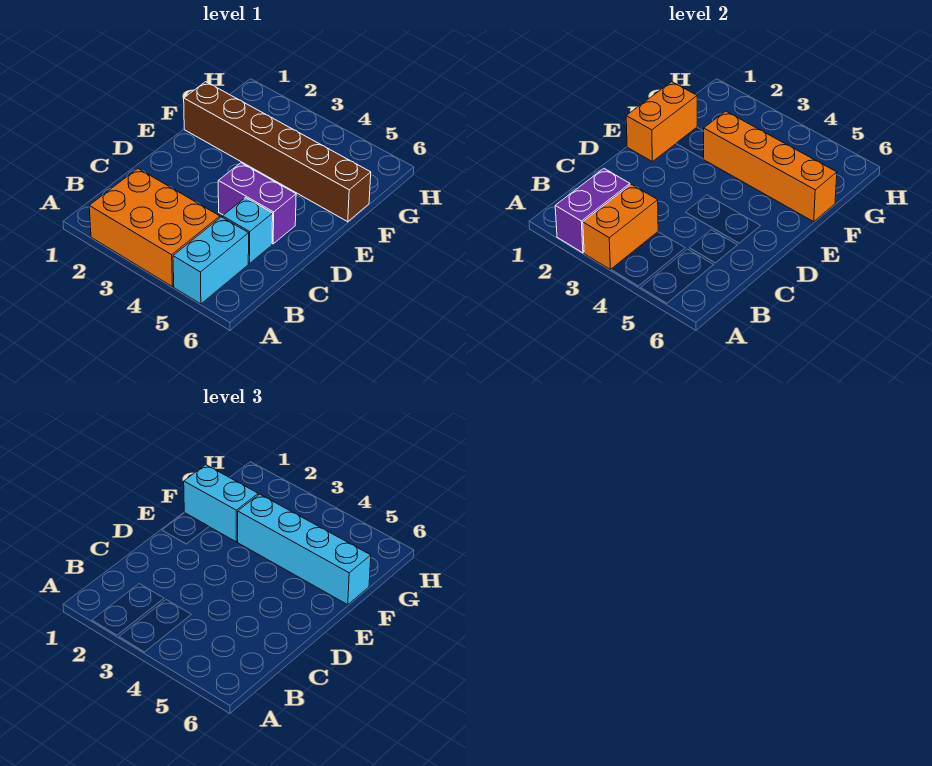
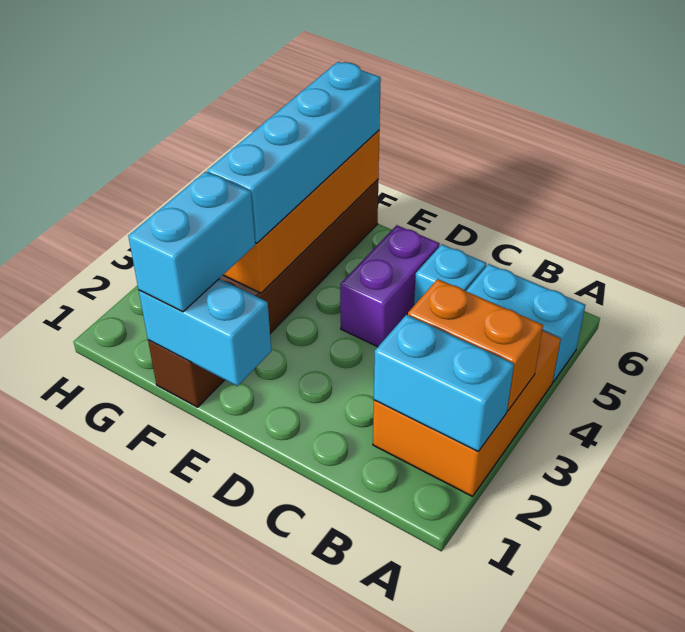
purple 1x2 brick [555,169,630,253] -> cyan 1x2 brick [374,315,514,451]
orange 1x2 brick [626,82,697,162] -> cyan 1x2 brick [139,279,271,386]

